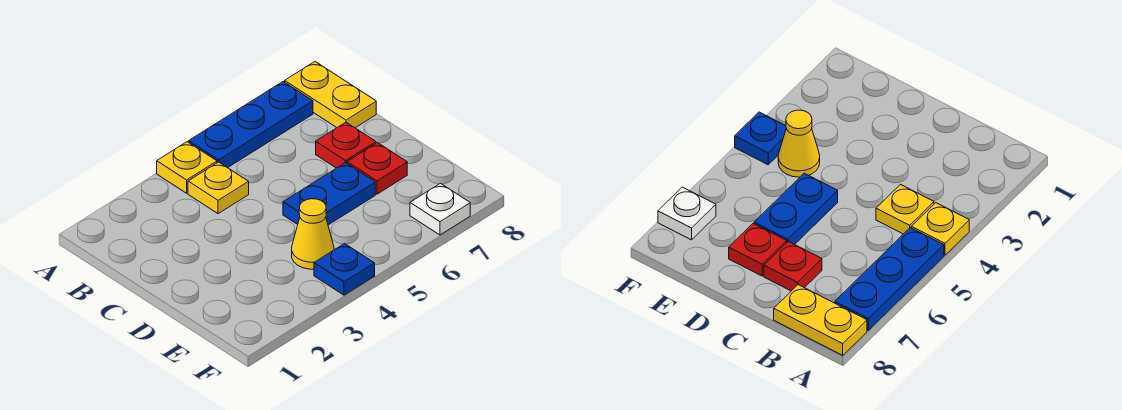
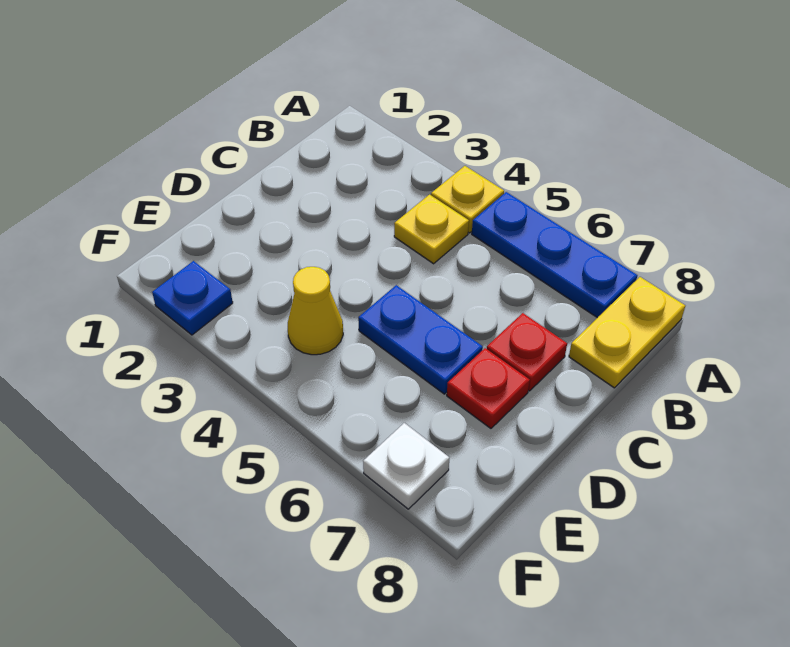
blue 1x1 plate [314,244,375,295] -> blue 1x1 plate moved to [152,261,233,335]

